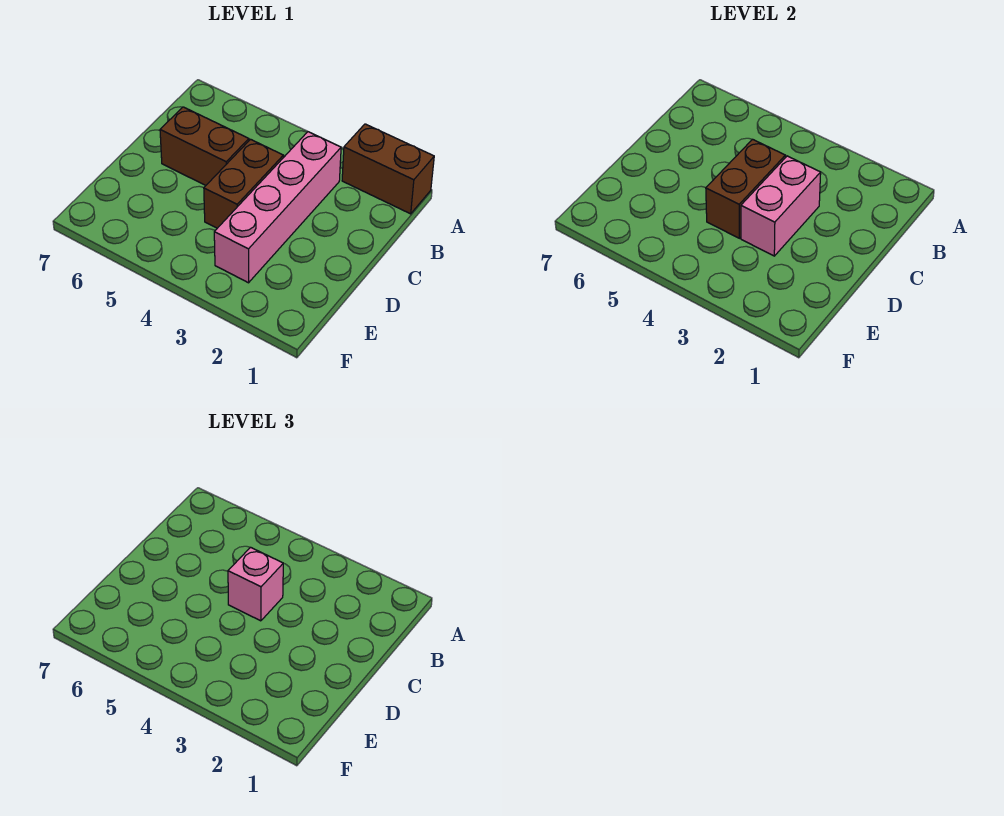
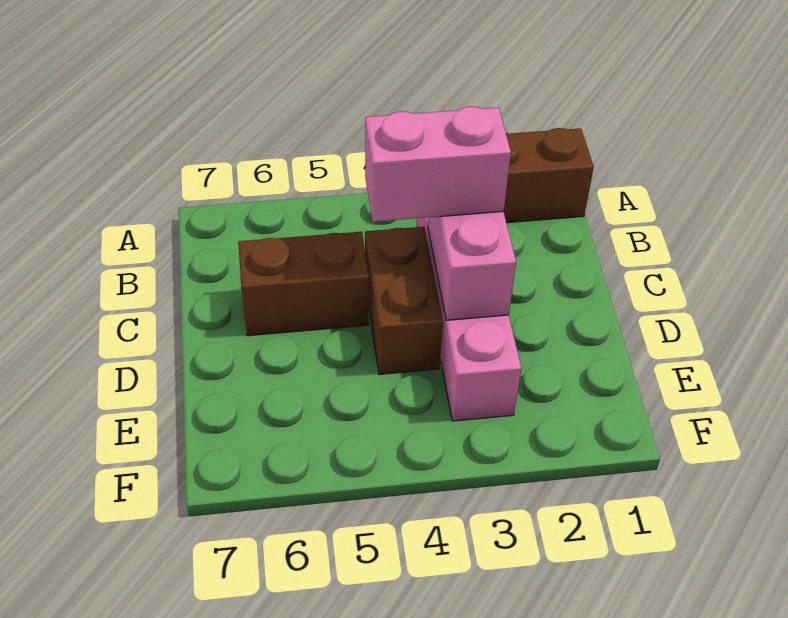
brown 1x2 brick [706,139,785,238] -> none
pink 1x1 brick [228,547,283,621] -> pink 1x2 brick [365,107,511,222]

